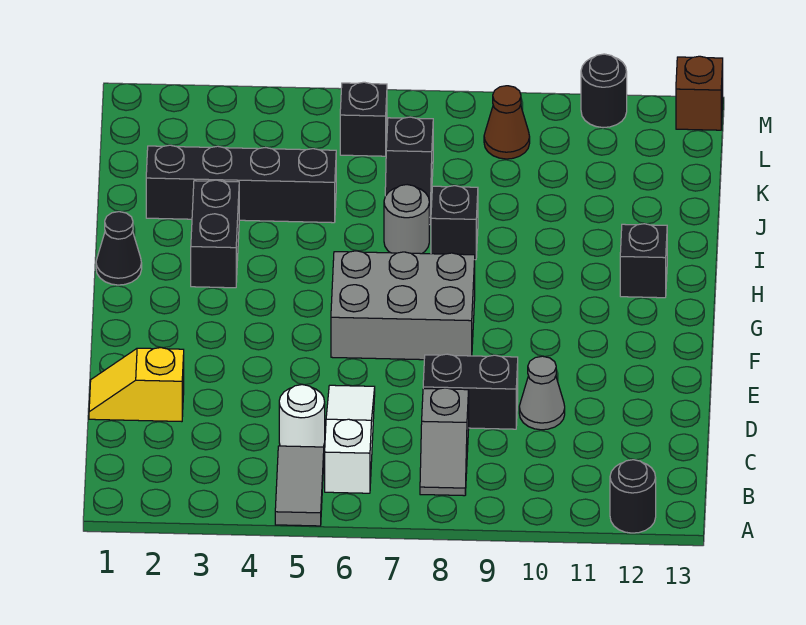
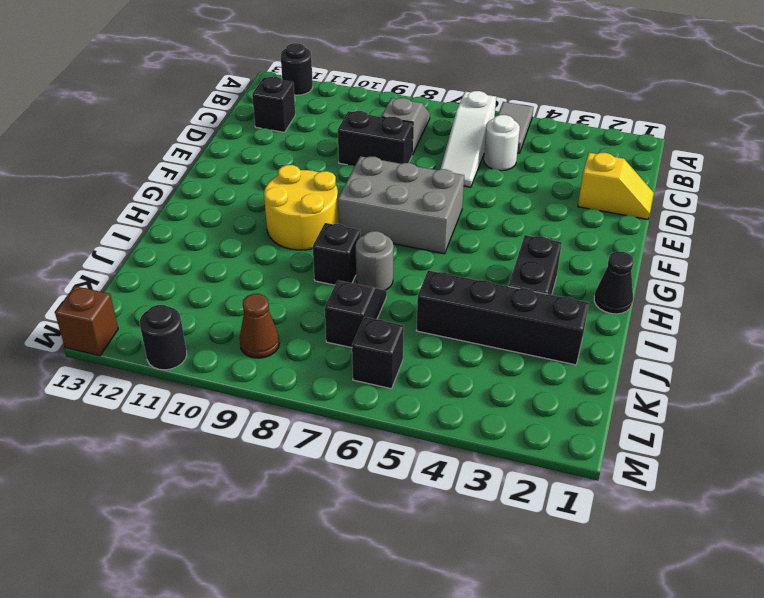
grey 1x1 cone [519,356,565,430] -> none
none -> yellow 2x2 round brick [264,165,339,250]
black 1x1 brick [620,224,667,298] -> black 1x1 brick moved to [252,77,295,132]

